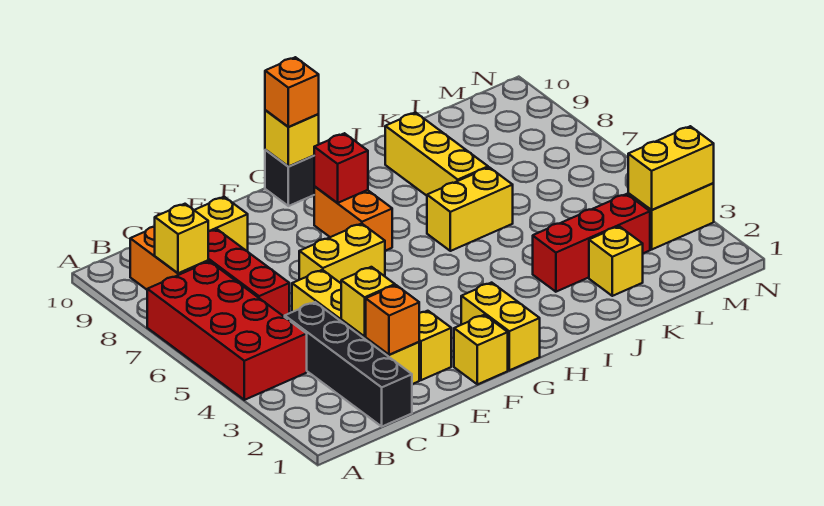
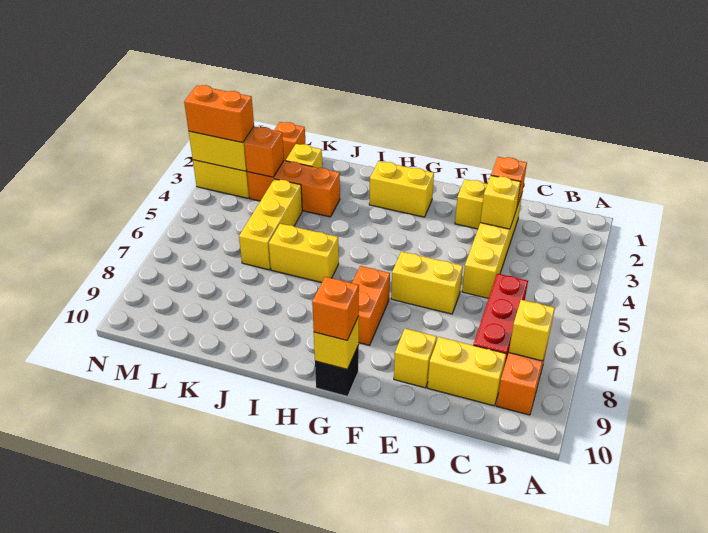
red 2x4 brick [147,261,307,400] -> none
black 1x4 brick [285,302,412,426] -> none
yellow 1x1 brick [454,315,508,384] -> yellow 1x1 brick moved to [394,329,437,388]
yellow 1x2 brick [461,283,540,370] -> yellow 1x2 brick turned to [369,161,434,217]
red 1x1 brick [314,133,368,203] -> none
red 1x3 brick [533,194,650,292] -> orange 1x3 brick [247,161,340,217]
yellow 1x3 brick [385,113,488,196] -> yellow 1x3 brick moved to [239,179,302,270]
none -> orange 1x1 brick [275,122,305,161]
none -> orange 1x1 brick [244,127,284,177]
none -> orange 1x2 brick [184,85,254,143]

